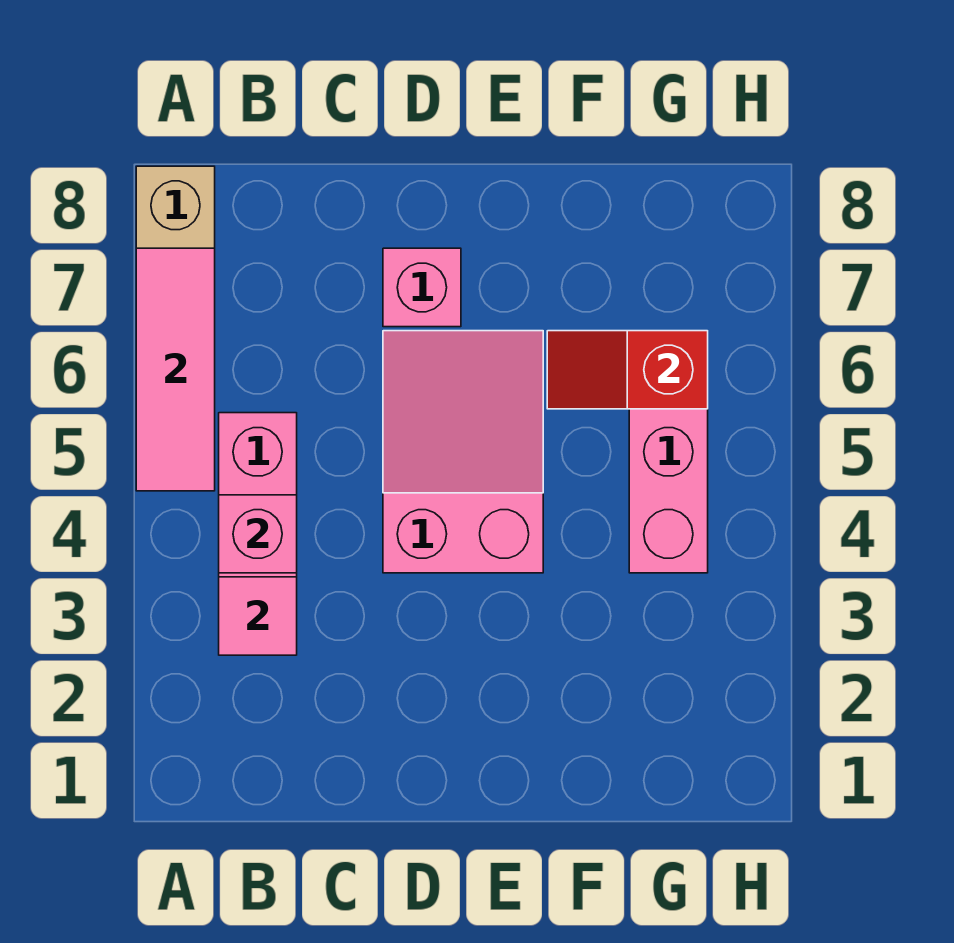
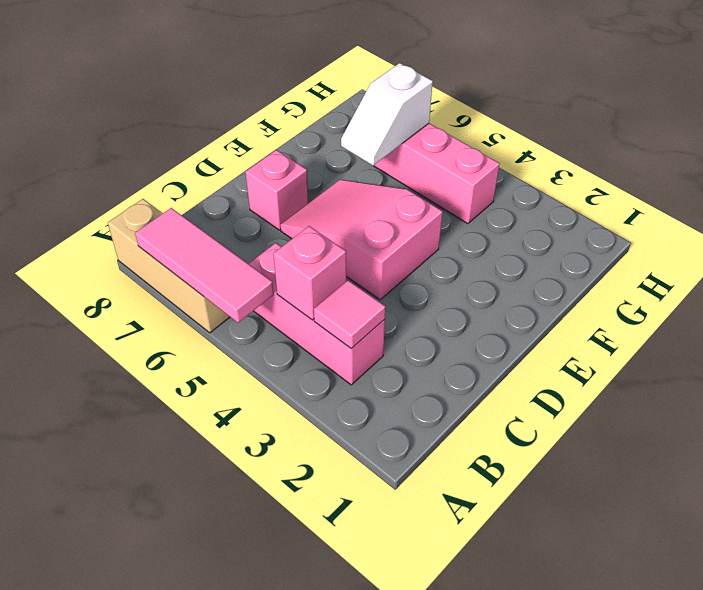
red 1x2 slope [547,331,708,409] -> white 1x2 slope [341,63,433,166]

